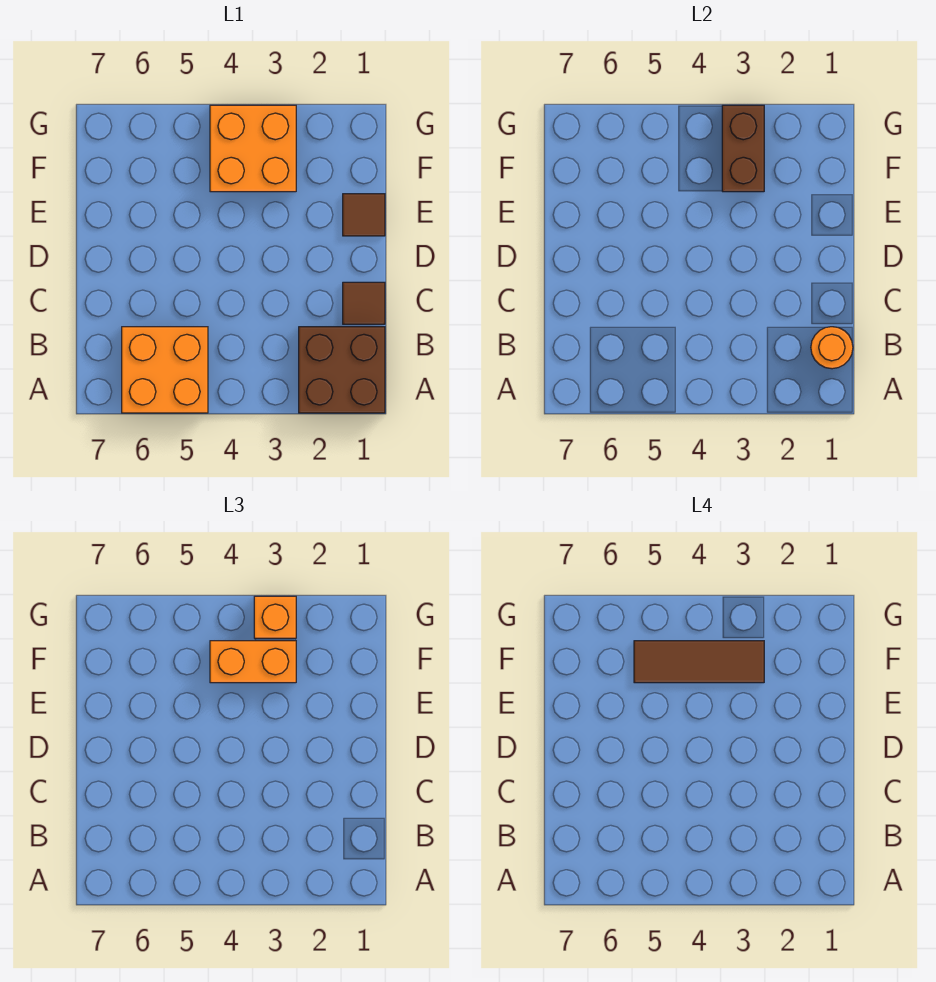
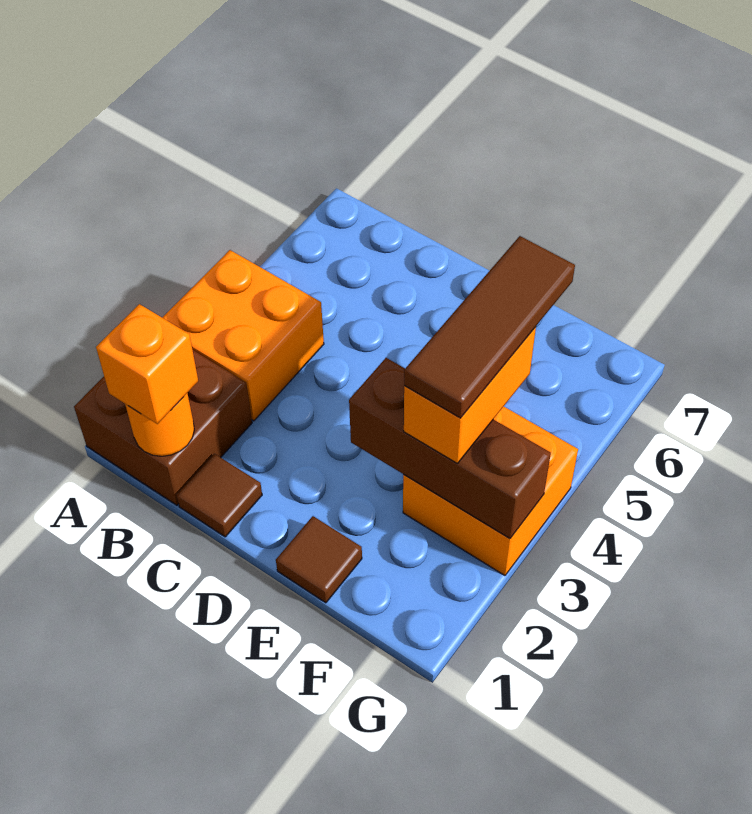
orange 2x2 brick [122,327,208,413] -> orange 2x2 brick moved to [162,250,324,421]
brown 1x2 brick [722,105,764,192] -> brown 1x3 brick [349,358,551,538]
orange 1x1 brick [254,596,296,638] -> orange 1x1 brick moved to [96,304,198,424]

